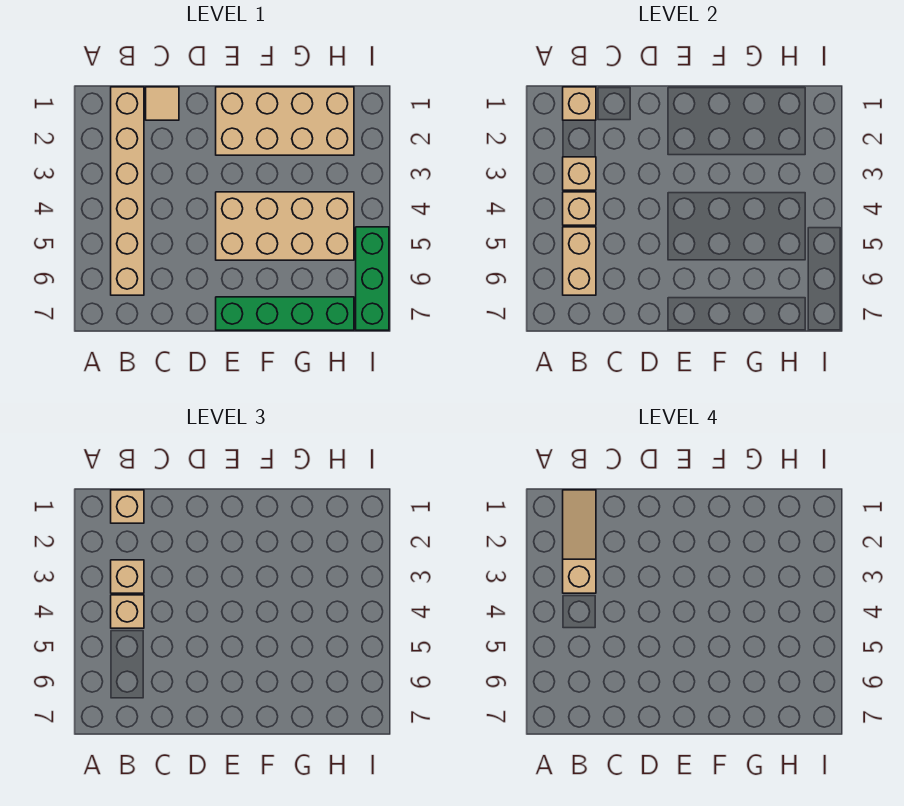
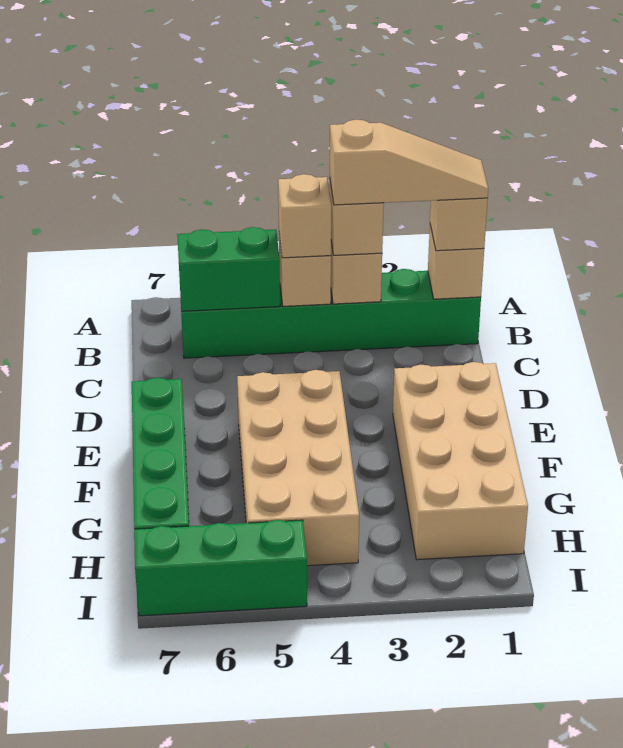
tan 1x6 brick [111,87,144,295] -> green 1x6 brick [181,269,481,358]
tan 1x2 brick [563,227,596,295] -> green 1x2 brick [177,227,280,311]
tan 1x1 tile [146,87,179,120] -> none

